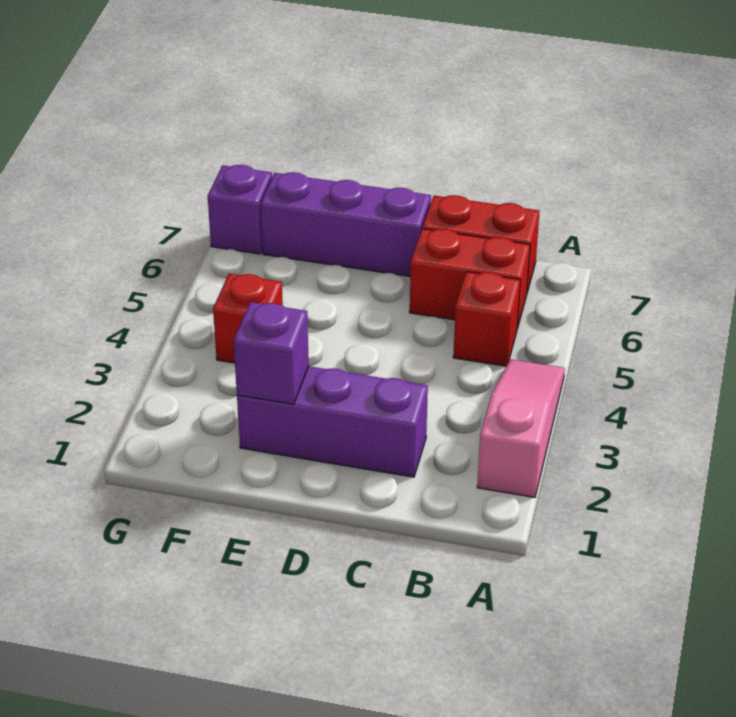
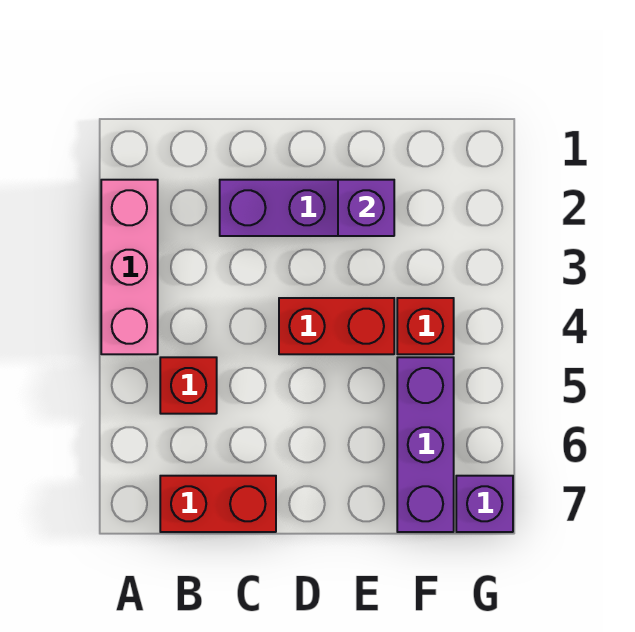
pink 1x3 slope [477,359,565,497] -> pink 1x3 brick [101,180,158,354]
red 1x2 brick [410,229,530,329] -> red 1x2 brick moved to [279,298,394,354]
purple 1x3 brick [261,172,431,276] -> purple 1x3 brick turned to [397,357,454,532]

